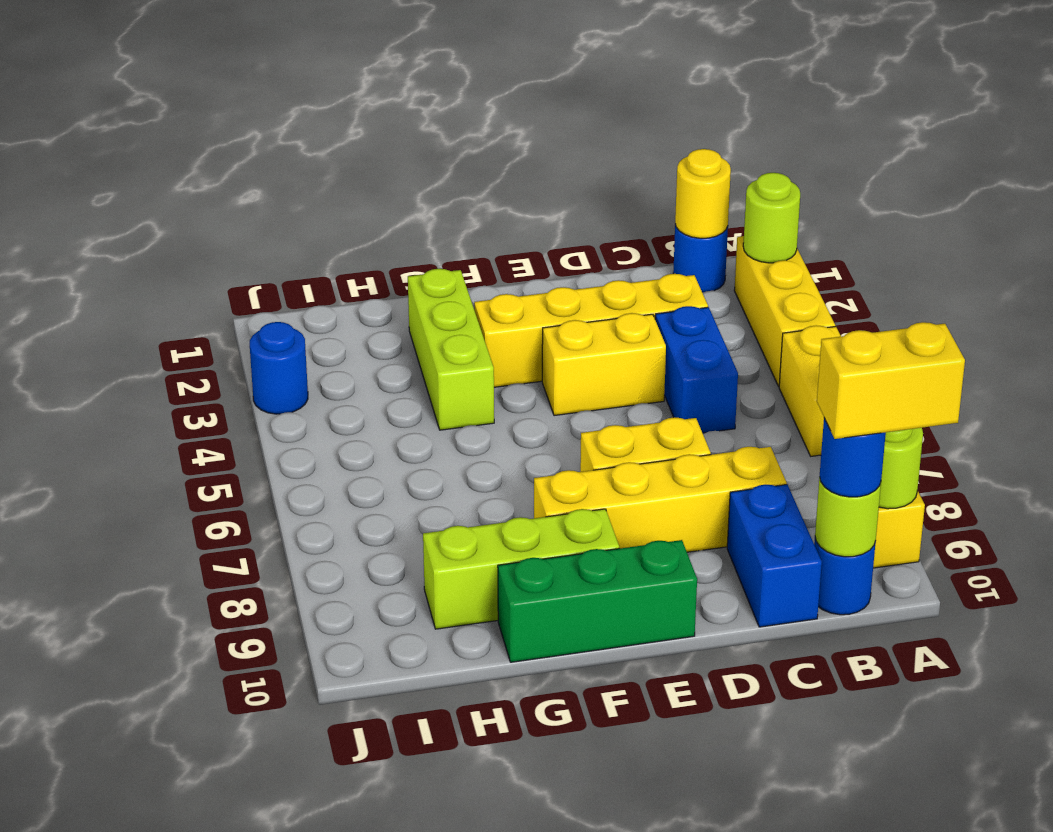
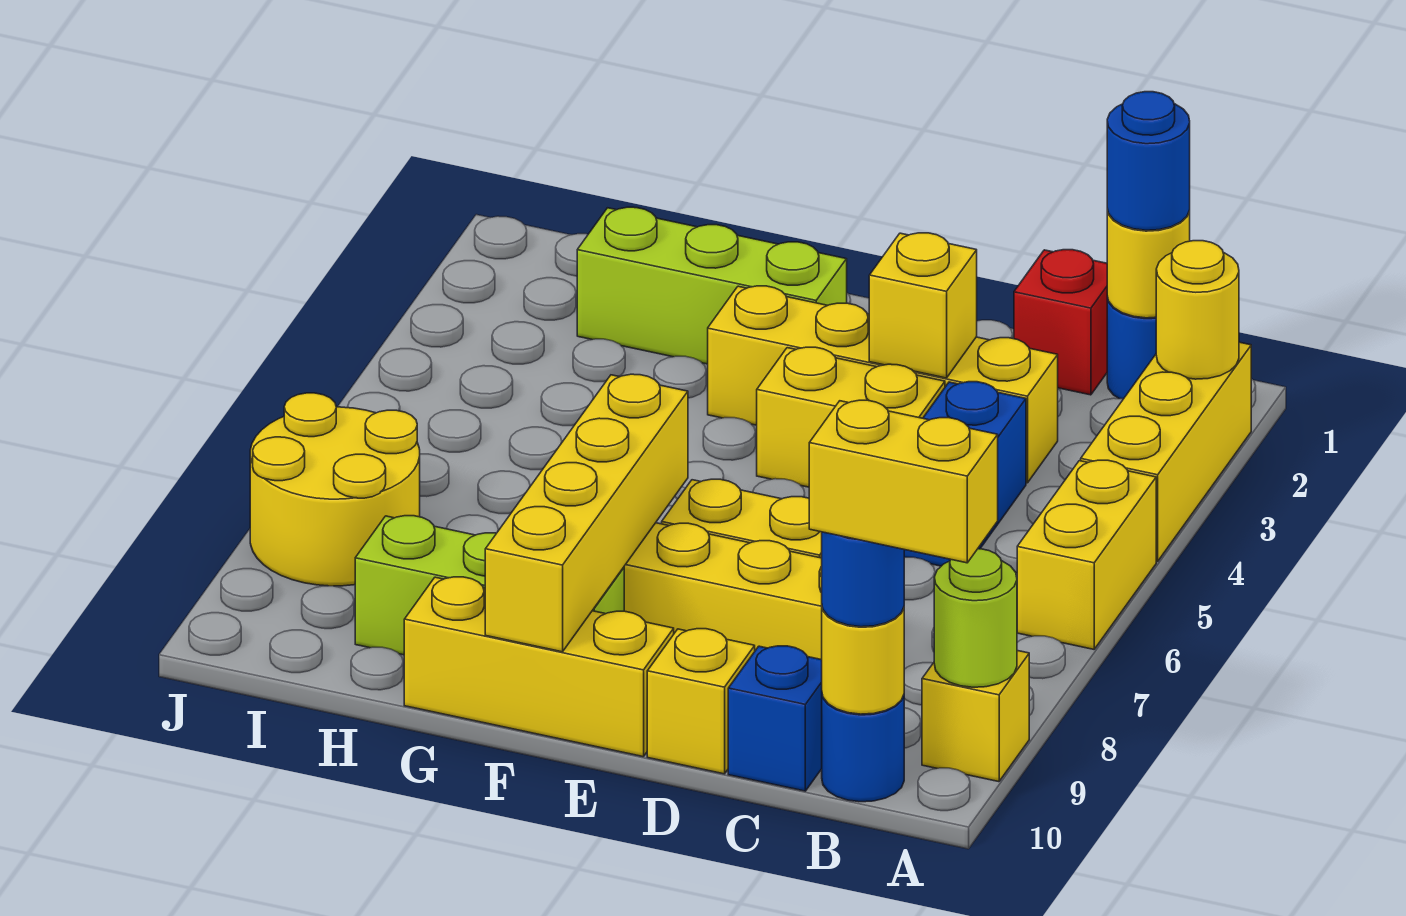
lime 1x1 round brick [743,173,800,263] -> yellow 1x1 round brick [1156,241,1239,379]
lime 1x1 round brick [815,477,881,557] -> yellow 1x1 round brick [822,608,904,714]
none -> red 1x1 brick [1014,250,1107,395]
blue 1x2 brick [727,485,822,627] -> blue 1x1 brick [728,646,822,791]
none -> yellow 1x1 brick [869,233,977,378]
none -> yellow 1x1 brick [647,629,755,774]
green 1x3 brick [498,540,697,662] -> yellow 1x3 brick [404,577,674,757]
none -> yellow 1x4 brick [485,374,688,652]
lime 1x3 brick [408,269,494,430] -> lime 1x3 brick turned to [577,207,847,364]
none -> yellow 2x2 round brick [250,393,420,586]
blue 1x1 round brick [250,322,308,414] -> blue 1x1 round brick moved to [1107,92,1190,230]

